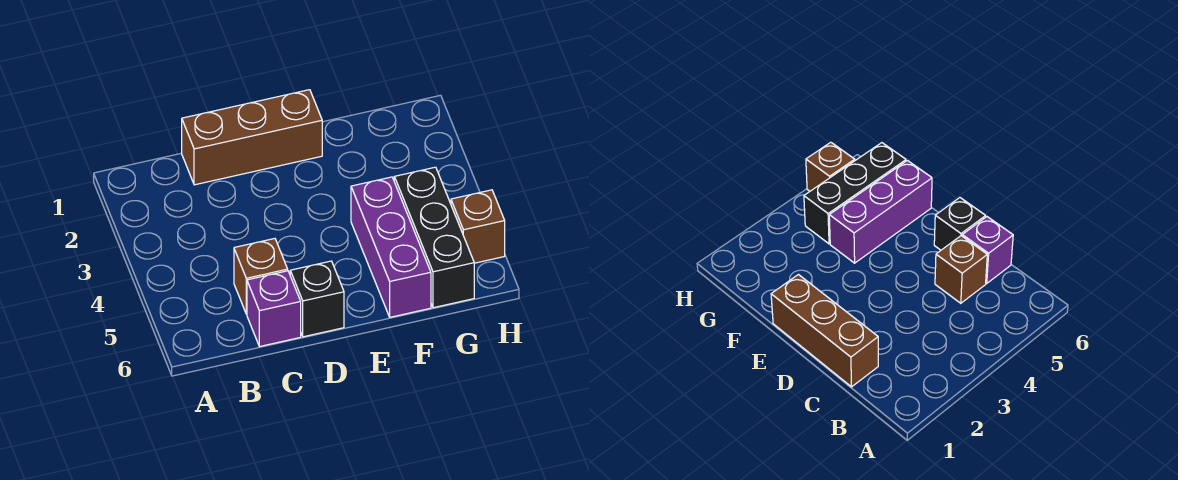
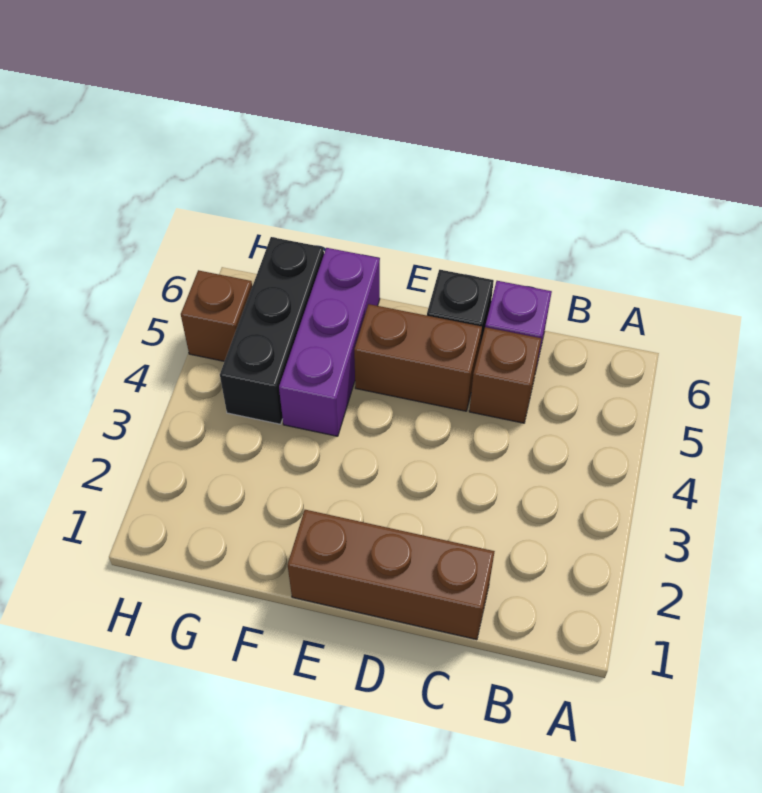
none -> brown 1x2 brick [354,304,482,411]

